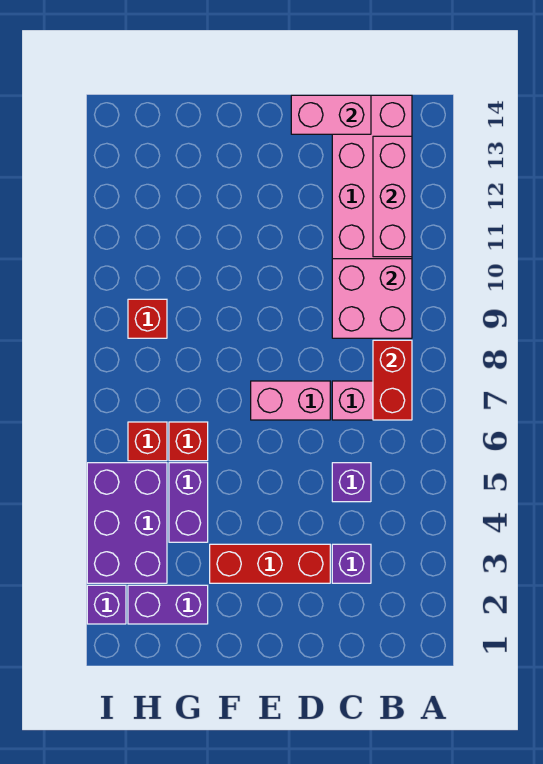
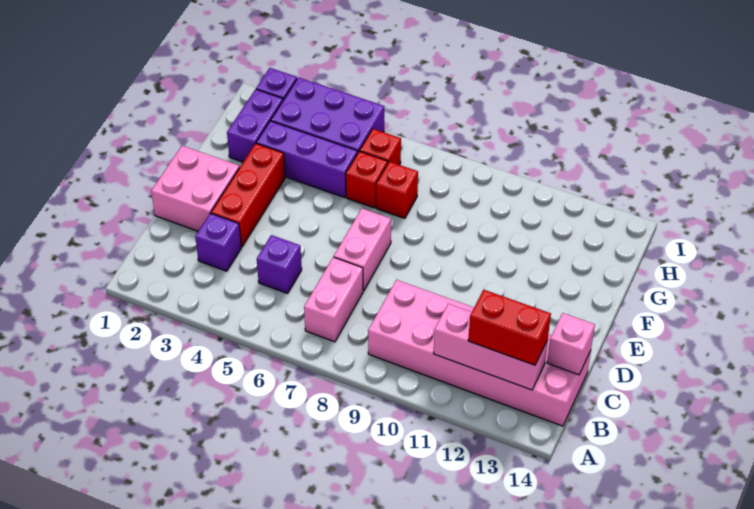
red 1x2 brick [373,340,412,420] -> red 1x2 brick moved to [468,290,551,365]
pink 2x2 brick [332,259,412,338] -> pink 2x2 brick moved to [151,146,240,231]
pink 1x2 brick [291,95,371,134] -> pink 1x1 brick [547,313,595,375]
purple 1x2 brick [169,463,208,542] -> purple 1x3 brick [256,121,358,198]
red 1x1 brick [128,299,167,338] -> red 1x1 brick moved to [376,162,418,218]

